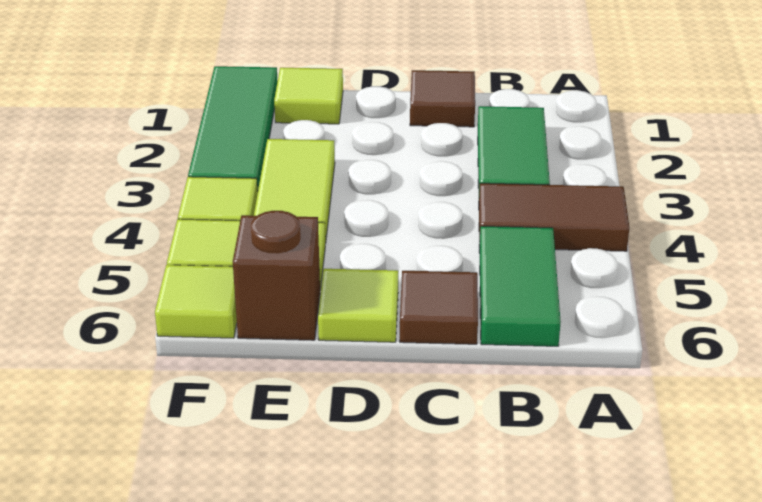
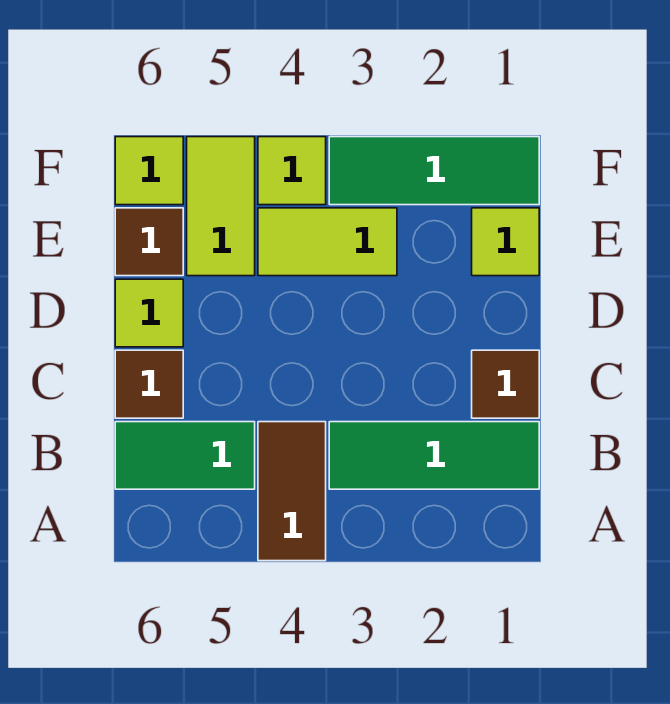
green 1x2 tile [478,106,550,190] -> green 1x3 tile [329,422,539,489]
brown 1x1 brick [233,211,320,340] -> brown 1x1 tile [115,208,183,276]

